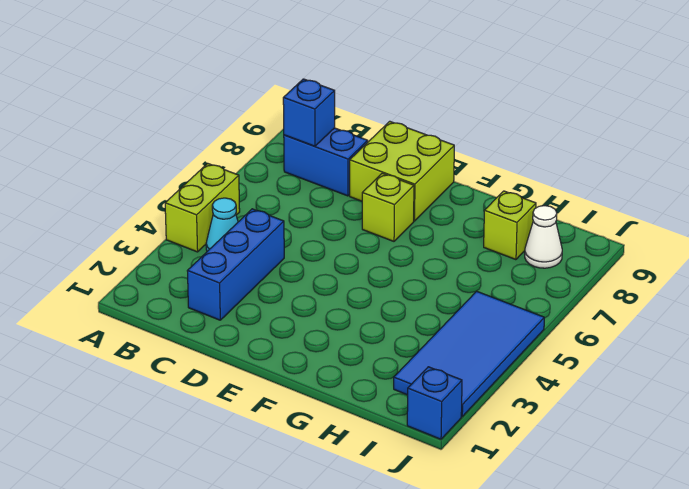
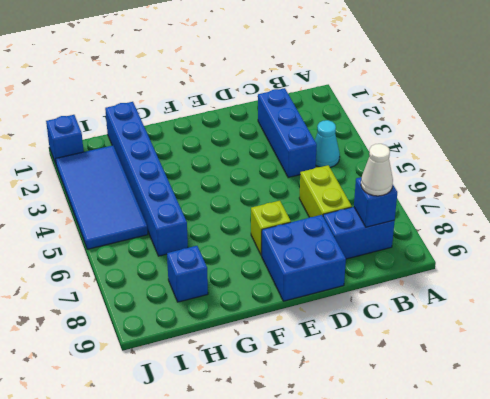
lime 1x2 brick [165,163,240,252] -> lime 1x2 brick moved to [299,165,352,217]
lime 2x2 brick [350,121,454,221] -> blue 2x2 brick [262,215,346,301]
none -> blue 1x6 brick [105,102,188,256]
lime 1x1 brick [484,191,536,260] -> blue 1x1 brick [167,246,208,302]
white 1x1 cone [525,206,562,268] -> white 1x1 cone moved to [361,144,393,196]

